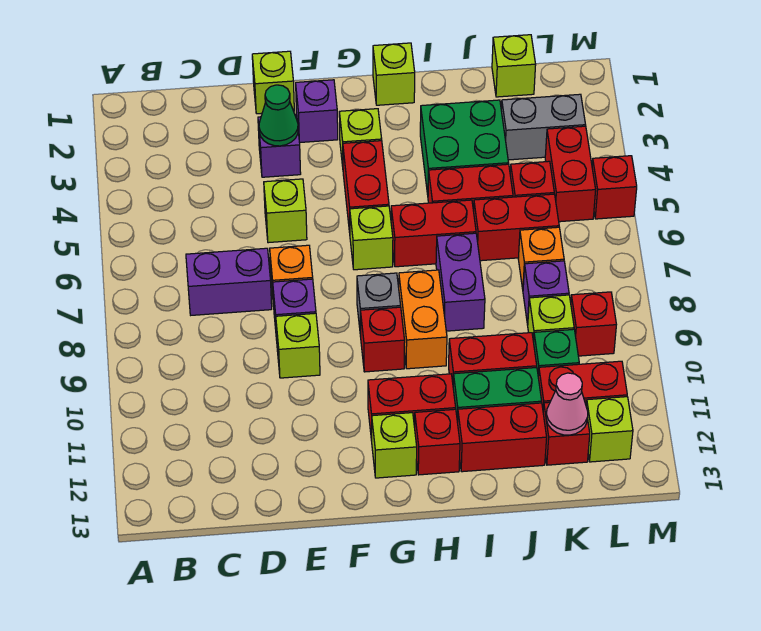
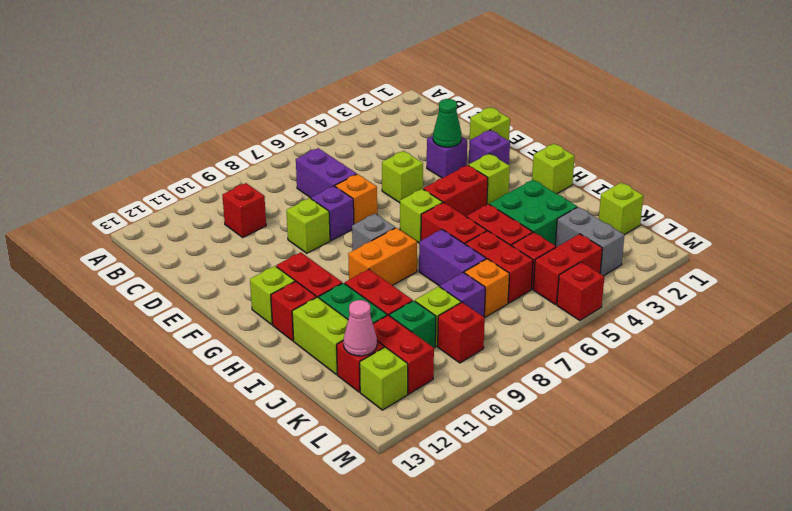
red 1x1 brick [361,307,405,372] -> red 1x1 brick moved to [222,183,266,237]
purple 1x2 brick [436,233,485,331] -> purple 1x2 brick turned to [419,229,486,286]
red 1x2 brick [458,403,547,472] -> lime 1x2 brick [292,297,348,375]

